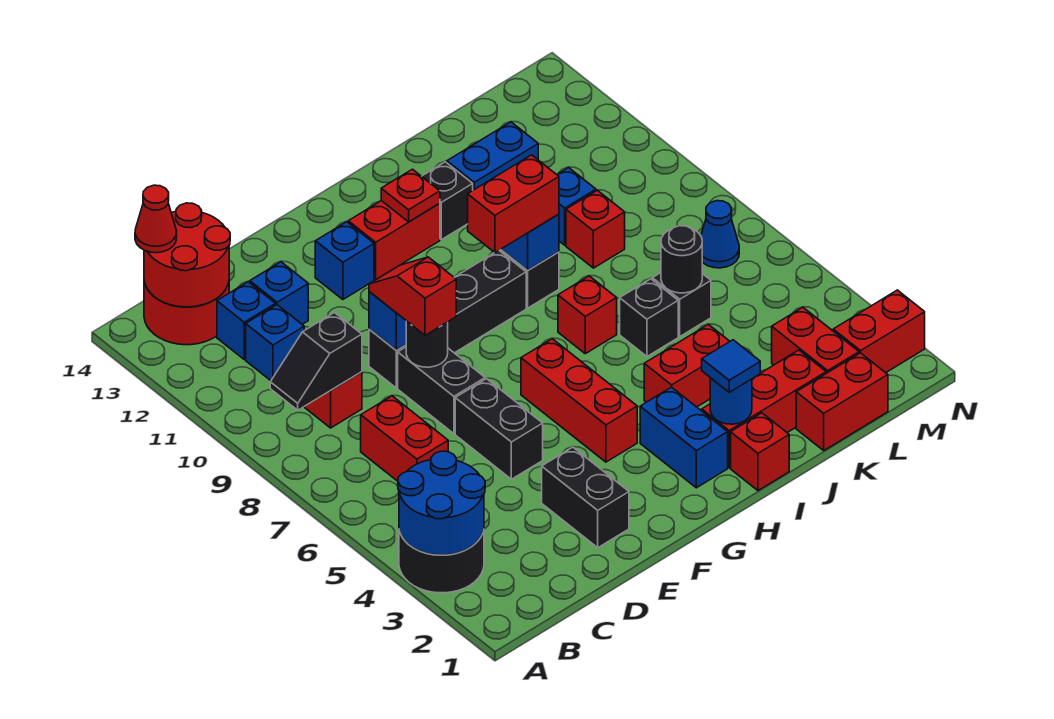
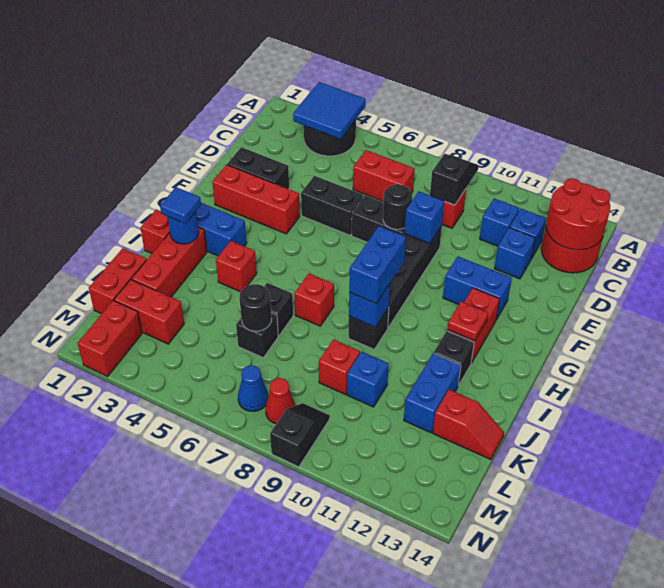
blue 2x2 round brick [398,451,485,555] -> blue 2x2 tile [293,82,366,139]
red 1x1 cone [135,185,177,253] -> red 1x1 cone moved to [265,378,296,424]
red 1x2 slope [369,257,456,335] -> red 1x2 slope moved to [433,390,504,459]
blue 1x1 brick [315,222,374,300] -> blue 1x2 brick [443,257,512,320]
red 1x3 brick [521,339,637,462] -> red 1x3 brick moved to [212,165,300,234]
red 1x2 brick [468,155,559,253] -> blue 1x2 brick [349,226,406,304]
red 1x2 brick [644,324,730,407] -> red 1x1 brick [216,241,257,292]
none -> black 1x2 slope [270,403,330,467]

